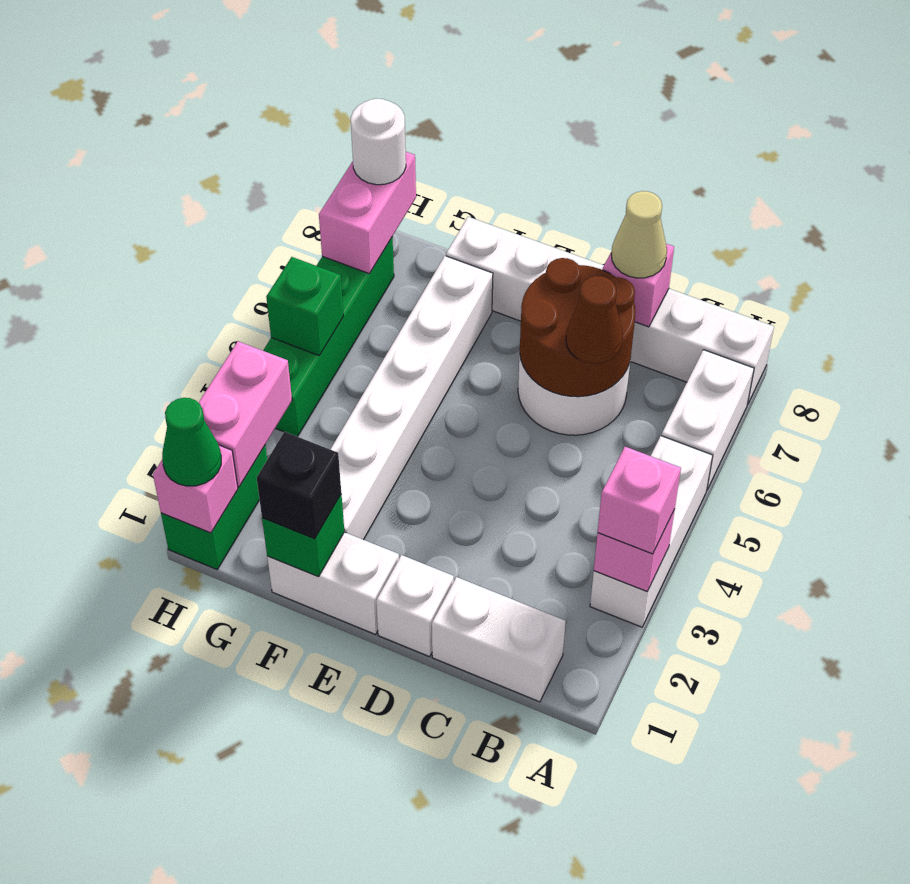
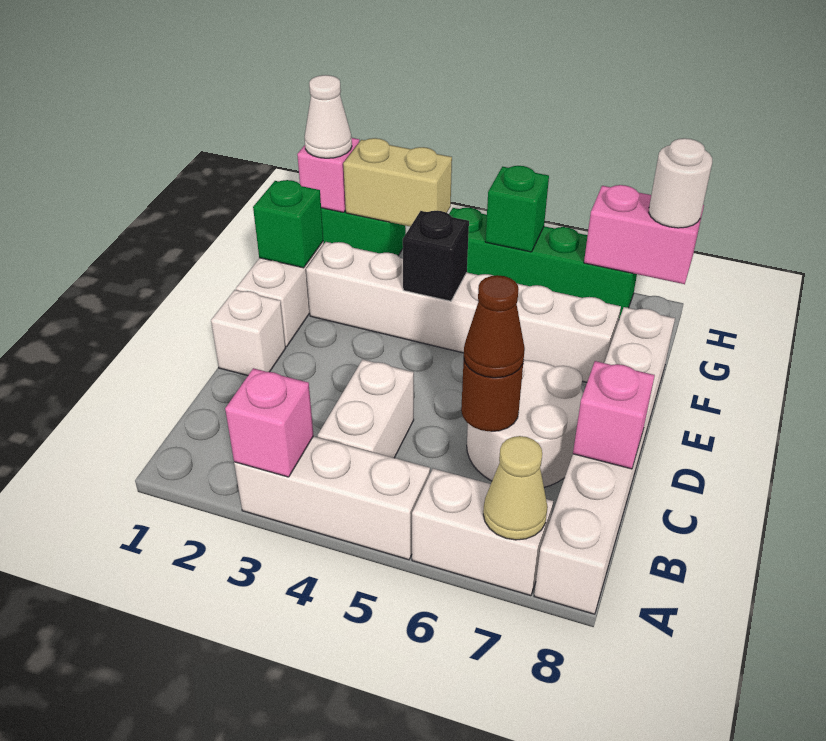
pink 1x1 brick [598,447,681,554] -> none
white 1x2 brick [432,577,566,702] -> white 1x2 brick moved to [318,360,414,458]
brown 2x2 round brick [520,258,635,397] -> brown 1x1 round brick [461,360,524,432]
tan 1x1 cone [611,191,667,278] -> tan 1x1 cone moved to [483,436,548,540]
black 1x1 brick [257,432,341,539] -> black 1x1 brick moved to [403,211,469,301]
green 1x1 cone [162,398,221,486] -> white 1x1 cone [305,75,352,158]
pink 1x2 brick [199,341,292,487] -> tan 1x2 brick [343,138,452,227]

